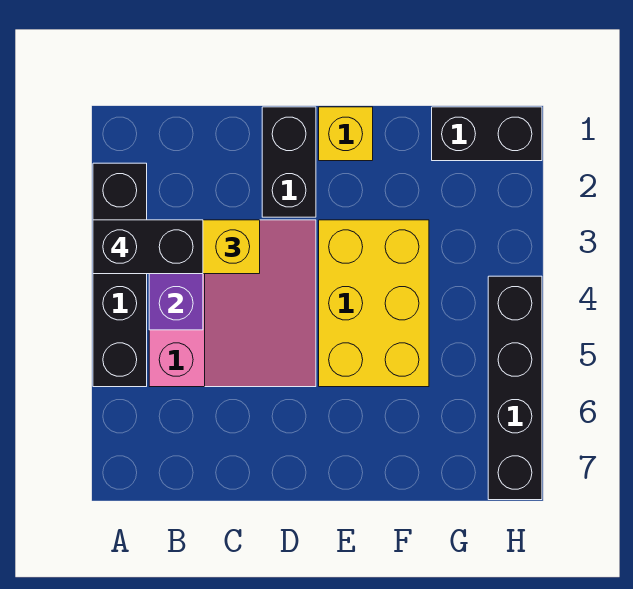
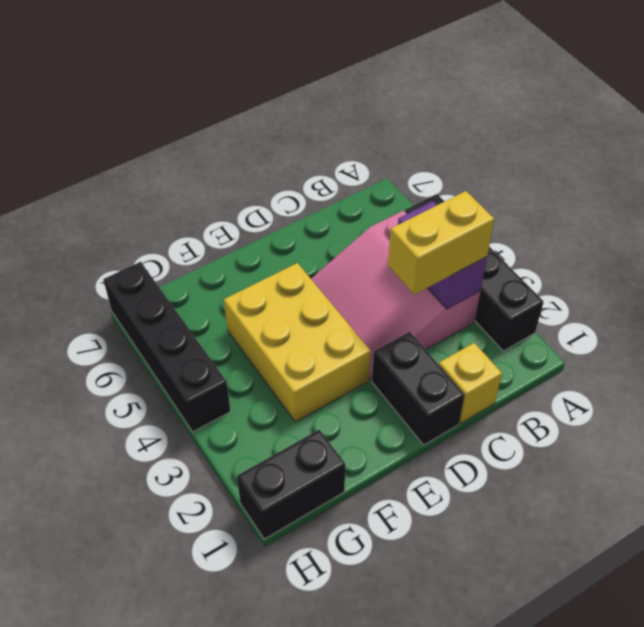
black 1x2 brick [93,220,203,274] -> none
yellow 1x1 brick [319,107,373,161] -> yellow 1x1 brick moved to [439,343,502,423]

